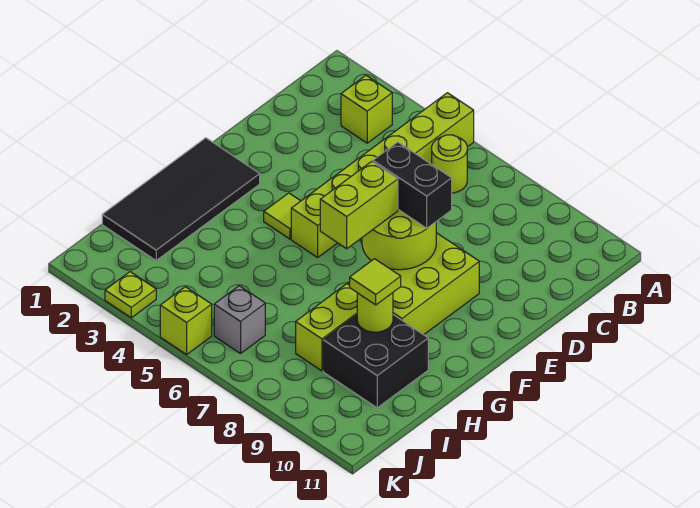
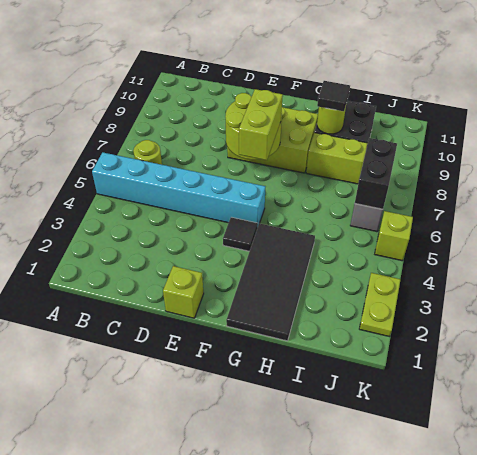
lime 1x6 brick [291,93,474,257] -> cyan 1x6 brick [92,152,265,227]
lime 1x1 brick [341,76,392,143] -> lime 1x1 brick moved to [163,266,204,318]
black 1x2 brick [373,142,452,228] -> black 1x2 brick moved to [355,138,397,209]
black 2x4 tile [102,138,260,260] -> black 2x4 tile turned to [226,223,315,341]
lime 1x1 tile [264,193,300,239] -> black 1x1 tile [223,217,258,251]
lime 1x2 brick [320,161,398,249] -> lime 1x2 brick turned to [239,89,283,160]
lime 1x1 tile [350,259,401,305] -> black 1x1 tile [317,81,350,111]
lime 1x1 plate [105,272,156,318] -> lime 1x2 plate [359,273,400,337]

